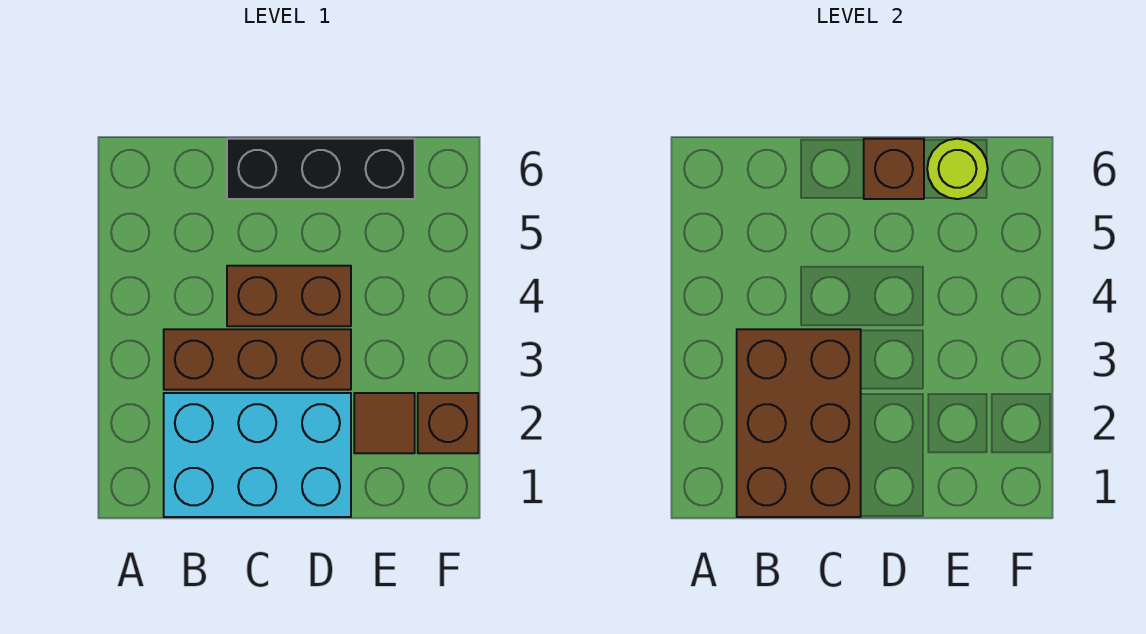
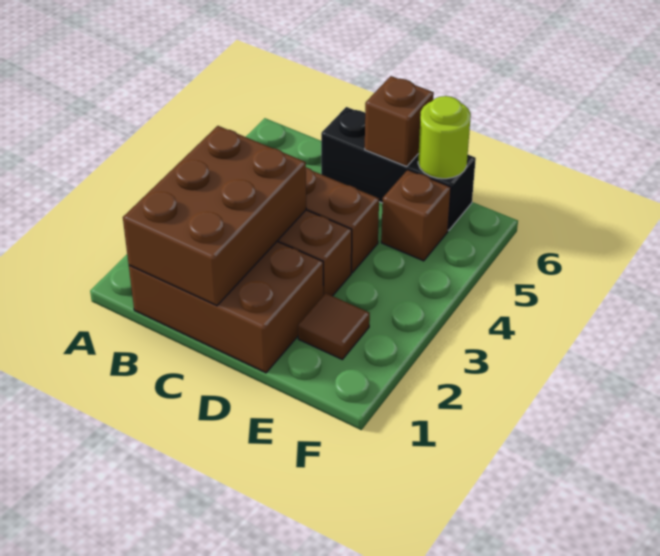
cyan 2x3 brick [164,393,351,517] -> brown 2x3 brick [129,241,323,373]
brown 1x1 brick [418,393,478,453] -> brown 1x1 brick moved to [381,170,451,261]

